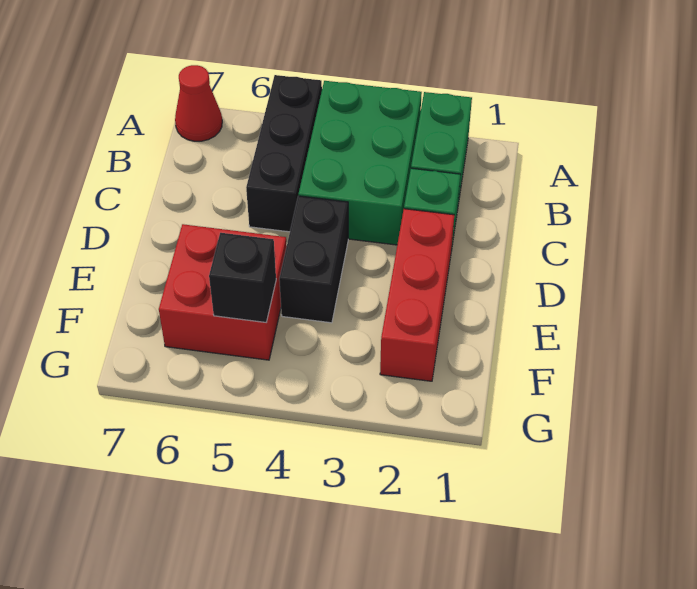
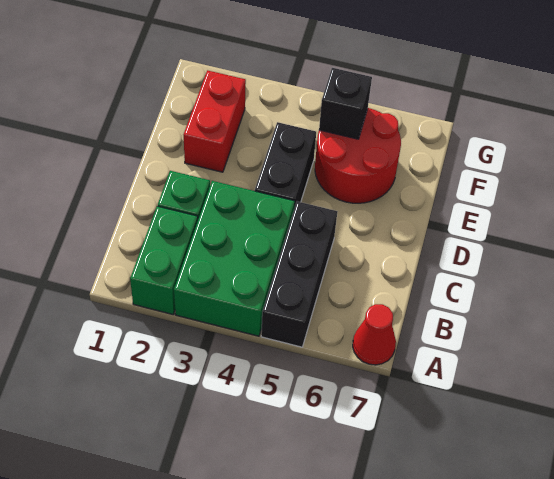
red 1x3 brick [380,209,454,381] -> red 1x2 brick [184,70,246,172]
red 2x2 brick [159,224,287,360] -> red 2x2 round brick [315,108,401,203]

